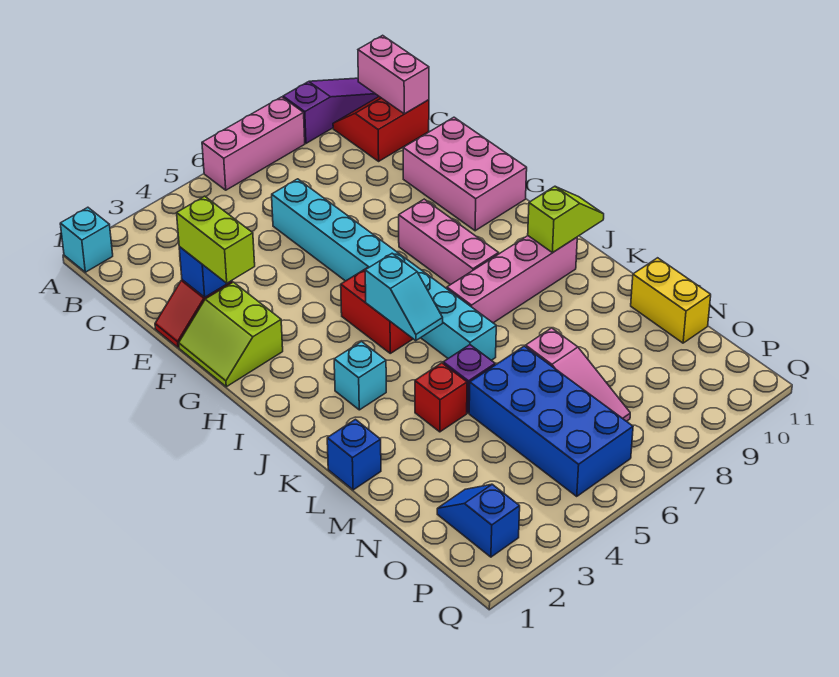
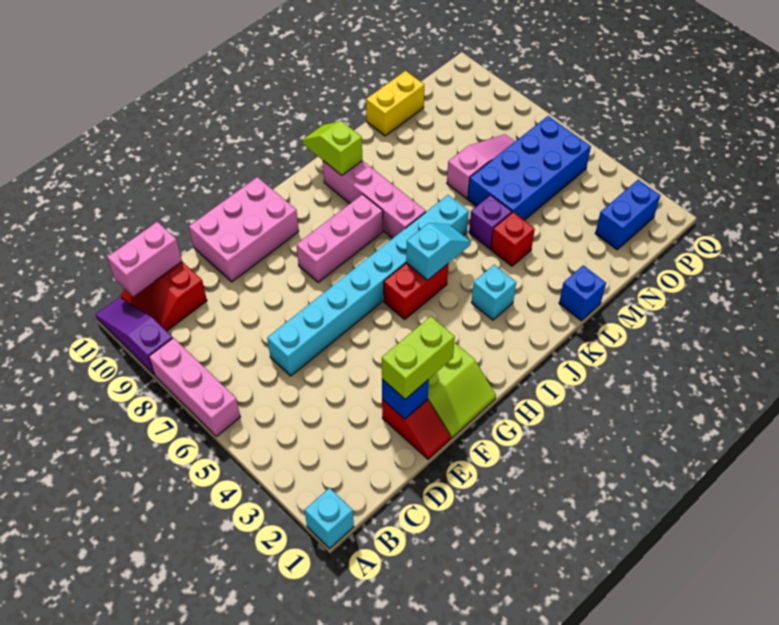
blue 1x2 slope [437,484,520,557] -> blue 1x2 brick [595,180,660,250]

